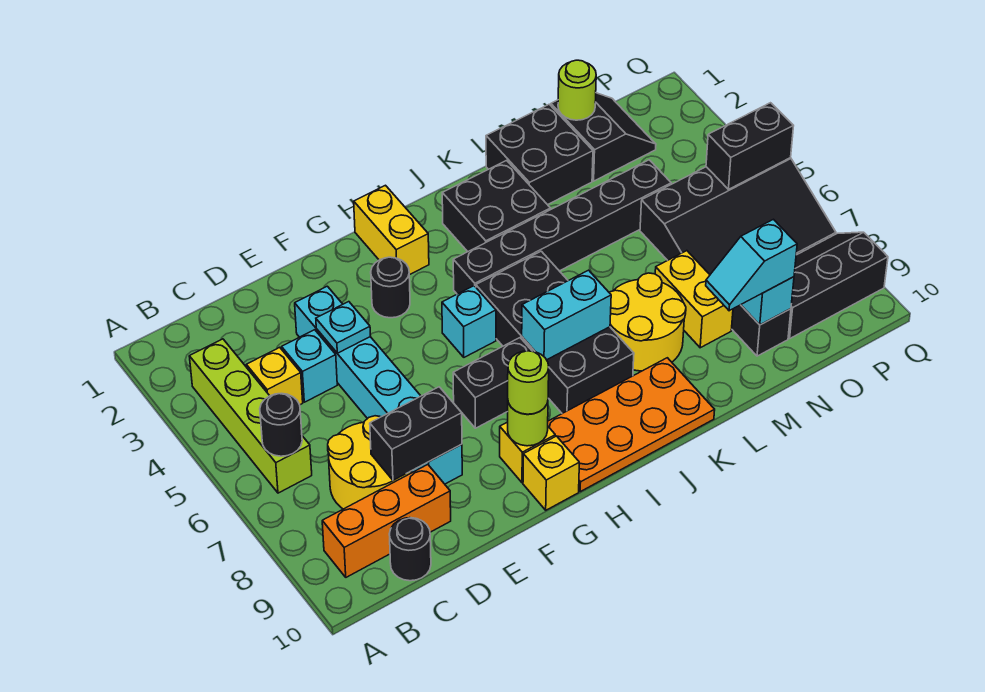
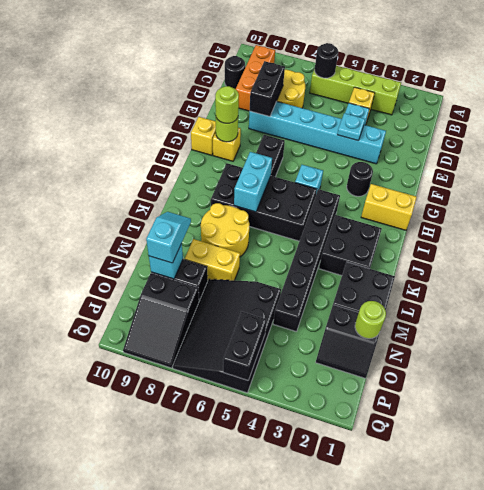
orange 2x4 plate [548,358,715,492] -> none
black 2x3 slope [788,232,888,338] -> black 2x3 slope turned to [123,273,199,368]

